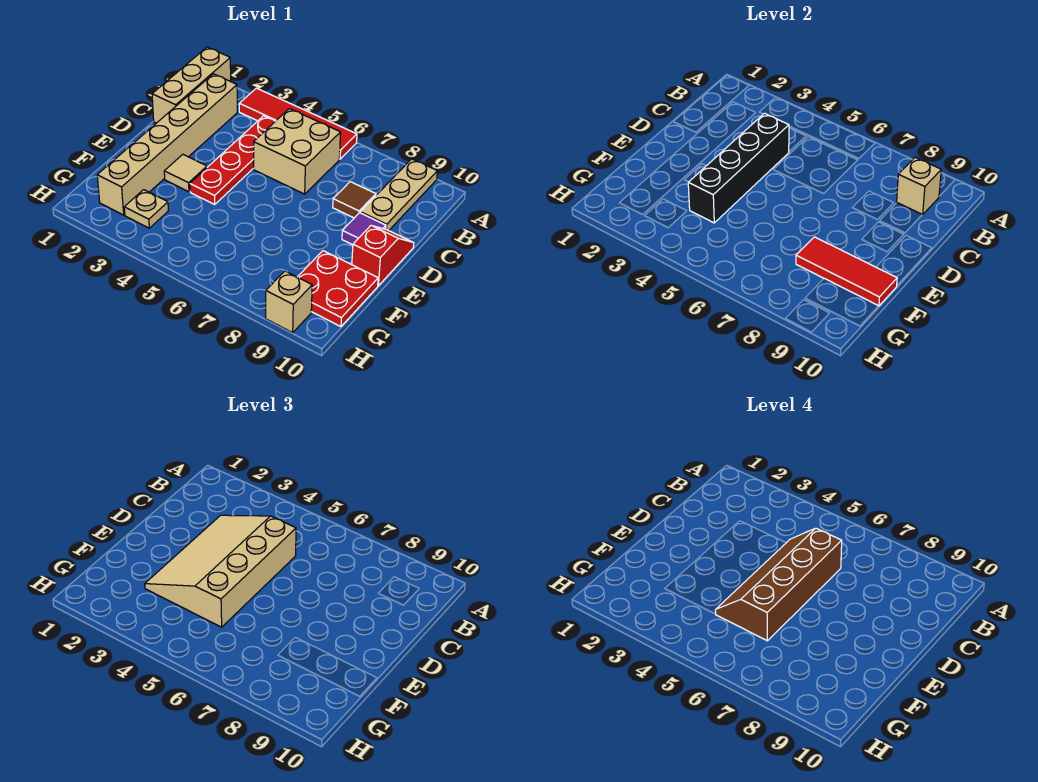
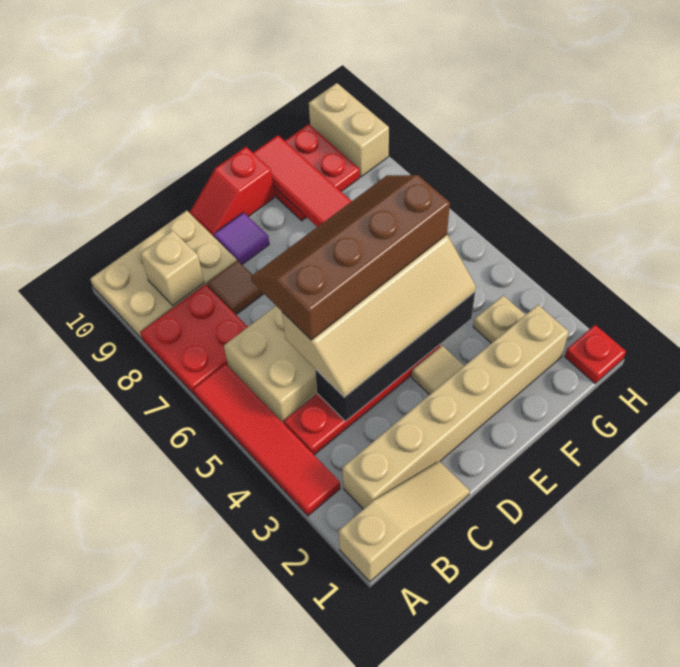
tan 1x3 brick [152,47,231,123] -> tan 1x3 slope [339,461,470,582]
none -> red 2x2 plate [140,284,248,395]
tan 1x3 plate [360,159,437,231] -> tan 2x3 plate [90,210,237,339]
tan 3x4 slope [145,515,296,627] -> tan 2x4 slope [282,235,476,397]
brown 2x4 slope [715,528,842,641] -> brown 2x4 slope turned to [251,175,450,340]
none -> red 1x1 plate [565,325,626,383]
tan 1x1 brick [266,271,312,333] -> tan 1x2 brick [309,83,389,177]

